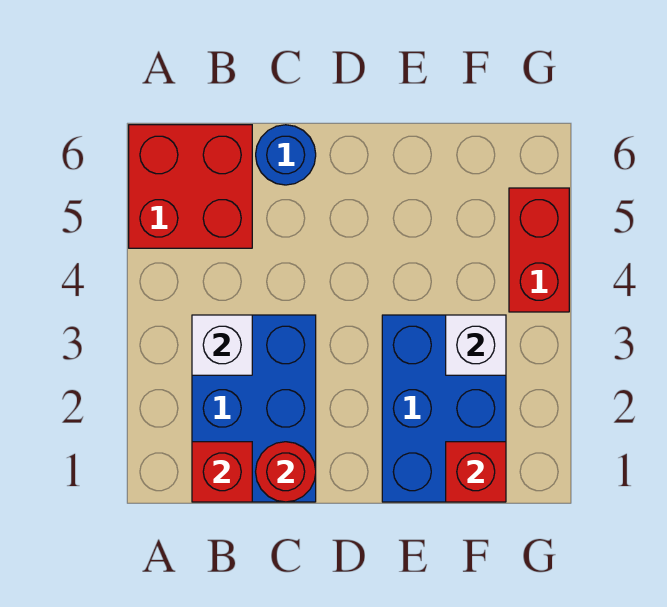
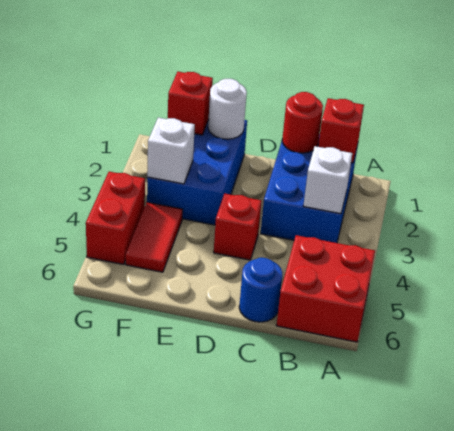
none -> red 1x1 brick [214,193,261,260]
none -> white 1x1 round brick [208,79,247,139]
none -> red 1x2 tile [126,202,183,272]

